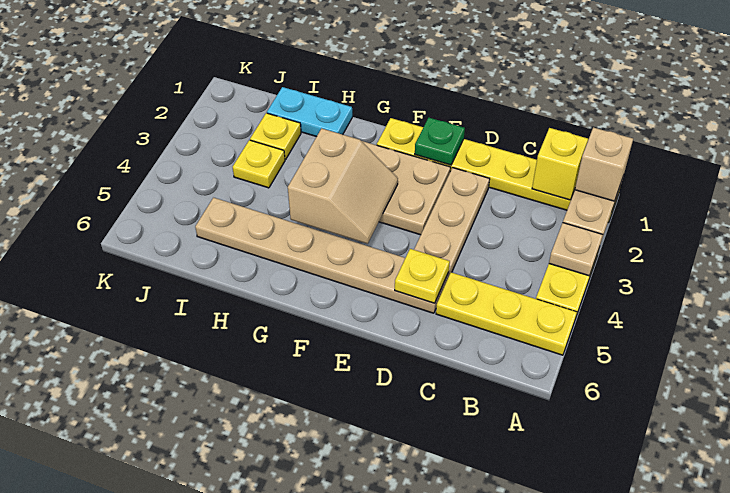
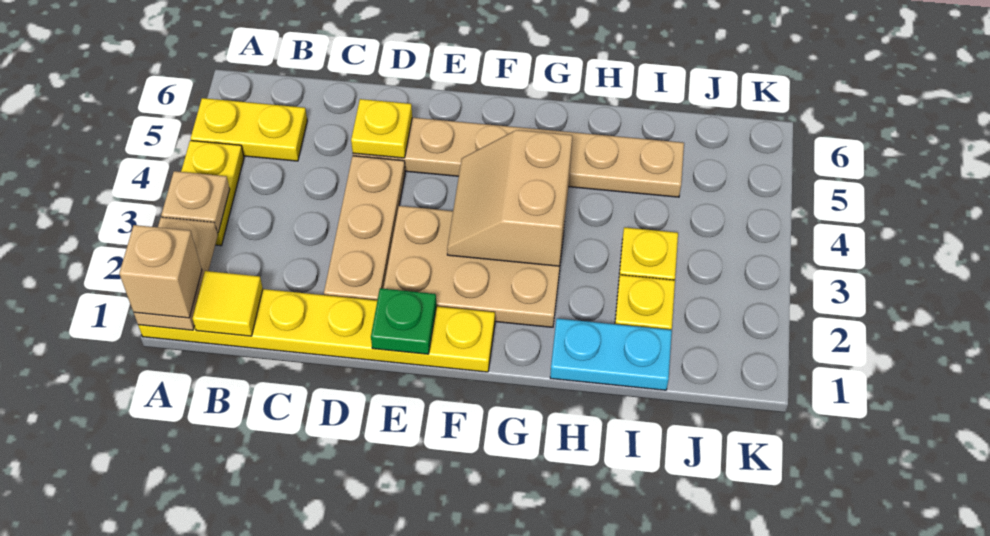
yellow 1x3 plate [436,272,577,355] -> yellow 1x2 plate [191,98,307,161]
yellow 1x1 brick [532,128,588,200] -> yellow 1x1 tile [193,271,263,336]

